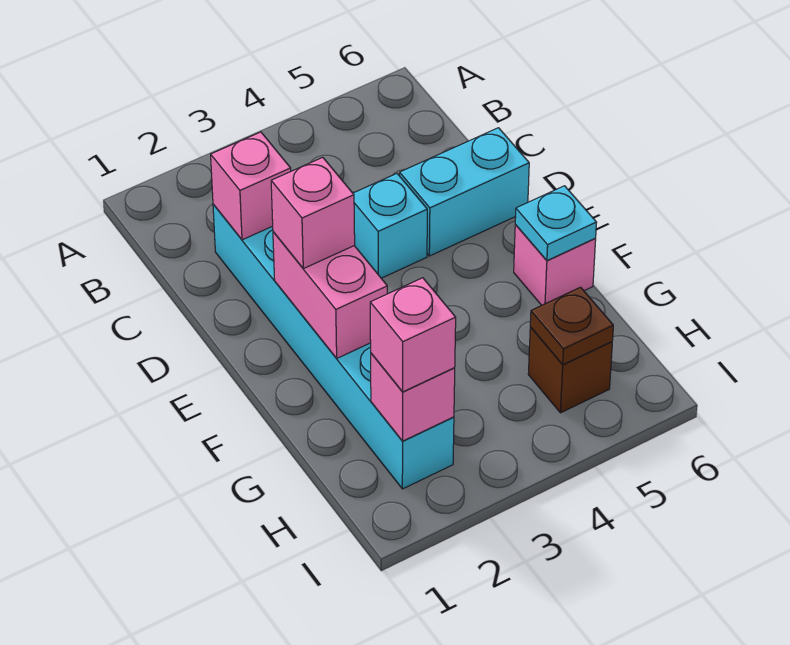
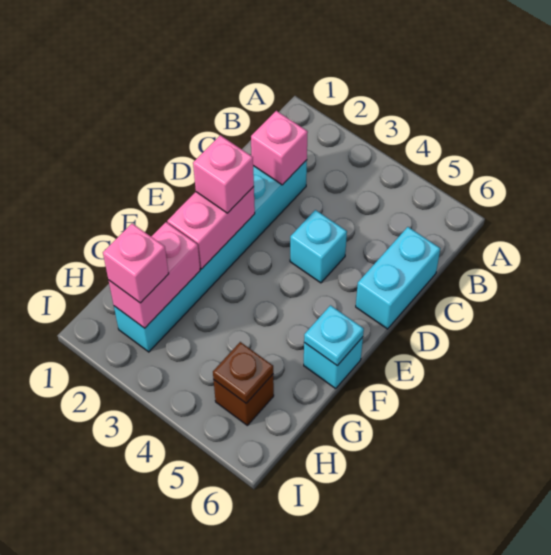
cyan 1x2 brick [400,128,529,256] -> cyan 1x2 brick turned to [356,227,440,329]
pink 1x1 brick [514,225,596,305] -> cyan 1x1 brick [304,337,363,388]
pink 1x1 brick [371,353,455,441] -> pink 1x2 brick [109,222,200,328]

